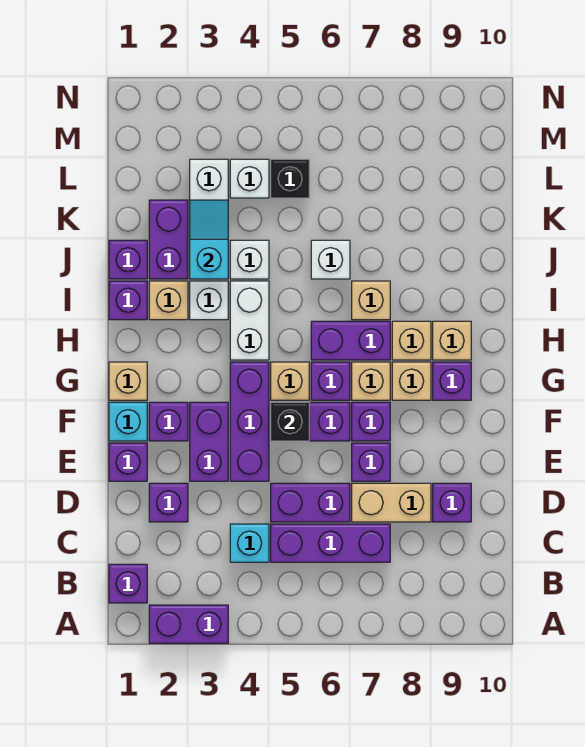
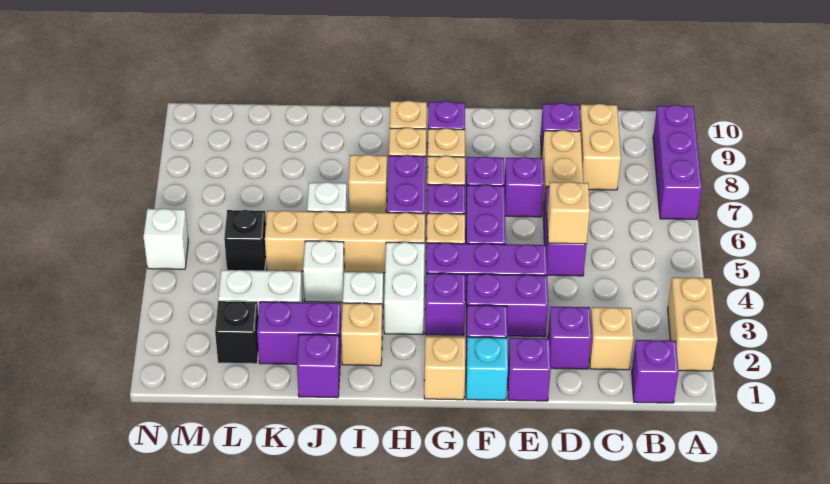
purple 1x2 brick [149,605,228,643] -> tan 1x2 brick [668,277,718,371]
none -> tan 1x1 brick [590,307,634,370]
cyan 1x1 brick [230,524,269,562] -> none
purple 1x3 brick [271,524,390,562] -> purple 1x3 brick moved to [653,105,702,220]
none -> tan 1x2 brick [580,104,621,190]
none -> tan 1x1 brick [547,182,590,244]
black 1x1 brick [271,402,309,441] -> black 1x1 brick moved to [215,301,259,364]
white 1x2 brick [230,281,269,360] -> white 1x2 brick turned to [384,242,425,335]
none -> tan 1x4 brick [265,210,425,273]
purple 1x1 brick [109,281,147,320] -> purple 1x1 brick moved to [425,273,465,335]
cyan 1x2 slope [190,200,228,279] -> none
white 1x1 brick [230,159,269,198] -> white 1x1 brick moved to [143,208,188,269]

